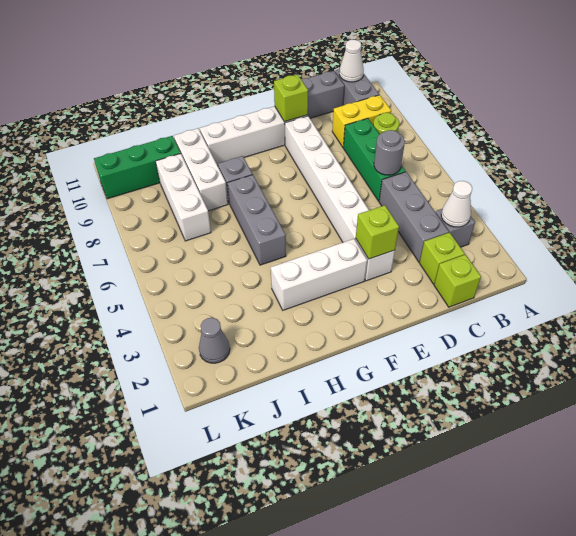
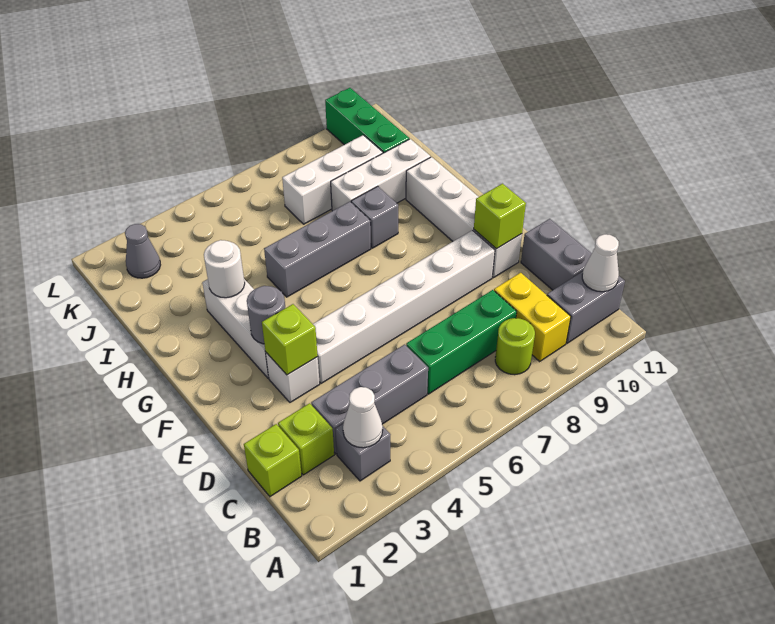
grey 1x1 round brick [374,130,405,175] -> grey 1x1 round brick moved to [247,286,285,344]
none -> white 1x1 round brick [204,240,245,298]

